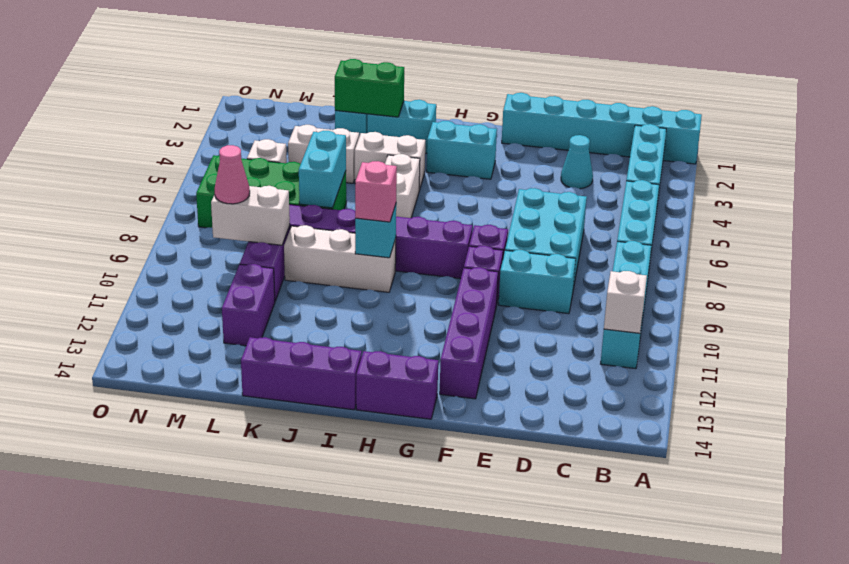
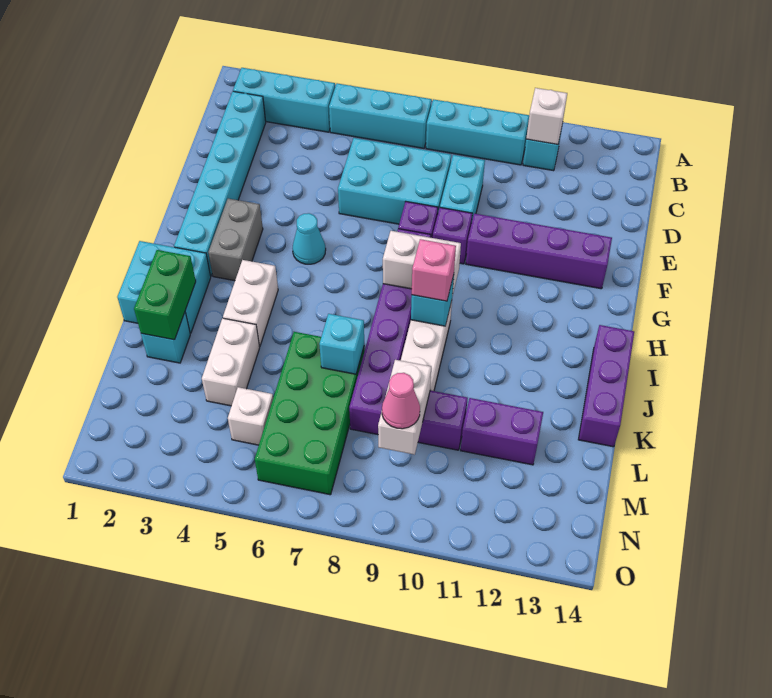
cyan 1x6 brick [502,93,702,164] -> cyan 1x6 brick moved to [174,91,266,276]
cyan 1x1 cone [561,135,593,189] -> cyan 1x1 cone moved to [292,213,326,264]
cyan 1x2 brick [427,121,497,179] -> grey 1x2 brick [208,199,263,281]
purple 1x2 brick [356,351,438,419] -> none
cyan 1x2 brick [367,100,436,153] -> cyan 2x2 brick [117,241,211,333]
white 1x2 brick [385,154,420,218] -> white 1x2 brick moved to [383,231,461,296]
cyan 1x2 brick [299,131,346,208] -> cyan 1x1 brick [319,314,364,374]

